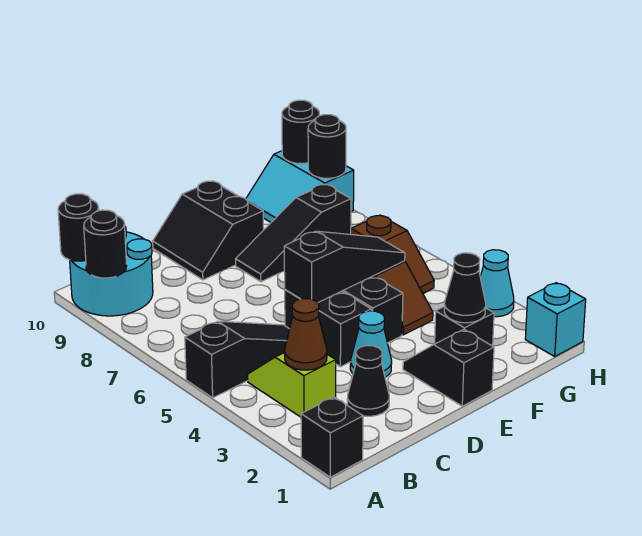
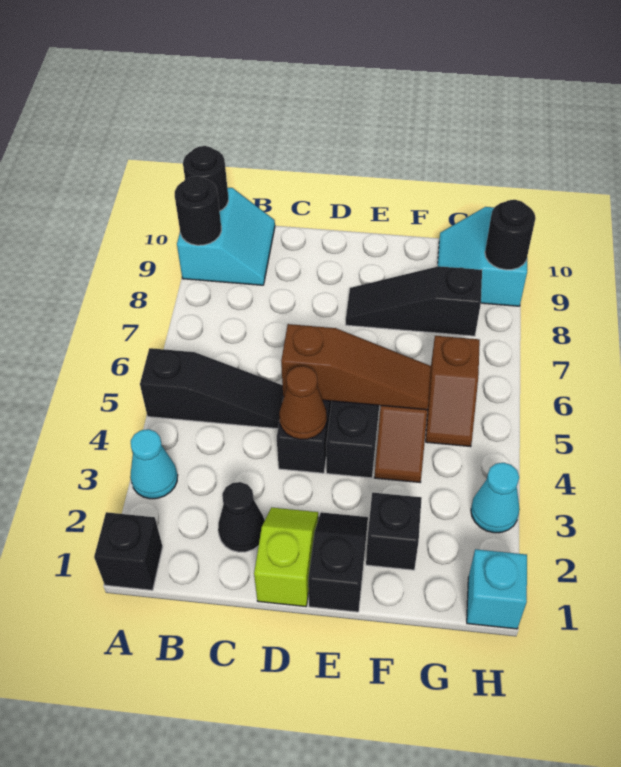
cyan 2x2 round brick [70,227,153,316] -> cyan 2x2 slope [177,188,275,285]
lime 1x2 slope [248,353,336,417] -> lime 1x2 slope moved to [254,507,318,607]
brown 1x1 cone [285,299,327,370] -> brown 1x1 cone moved to [279,366,327,439]
cyan 1x1 cone [350,311,392,377] -> cyan 1x1 cone moved to [130,429,178,499]
black 1x3 slope [284,231,405,303] -> brown 1x3 slope [281,324,431,410]
black 2x2 slope [153,181,264,280] -> none
black 1x1 cone [444,253,486,323] -> none
black 1x1 round brick [282,100,319,164] -> none

